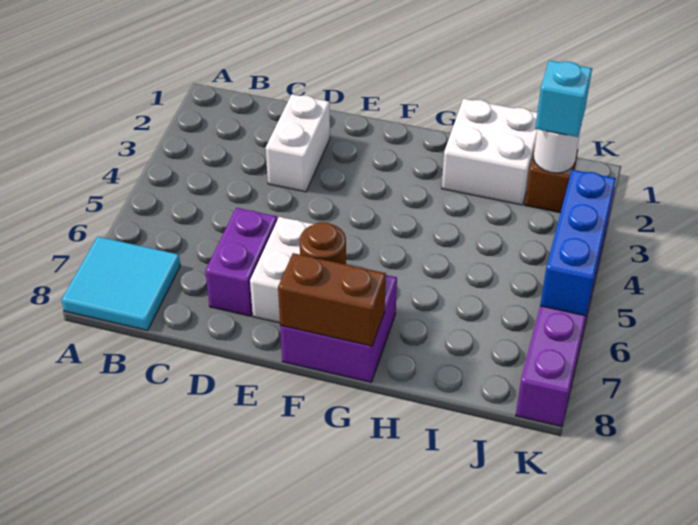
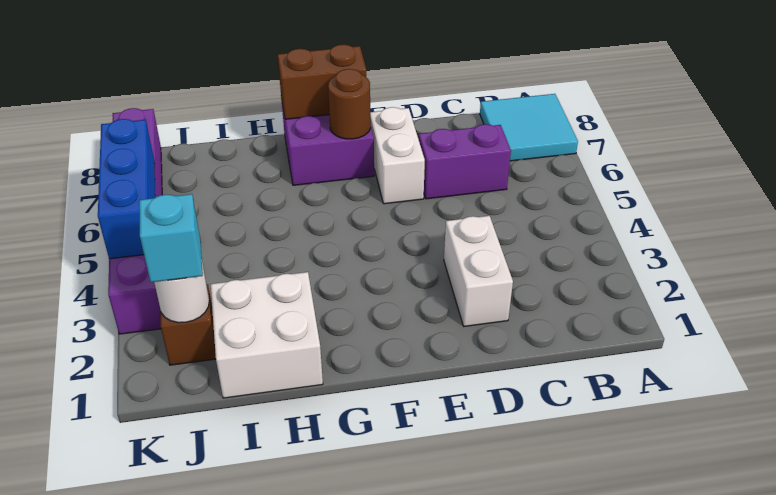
purple 1x2 brick [205,208,277,316] -> purple 1x2 brick turned to [419,124,511,199]

